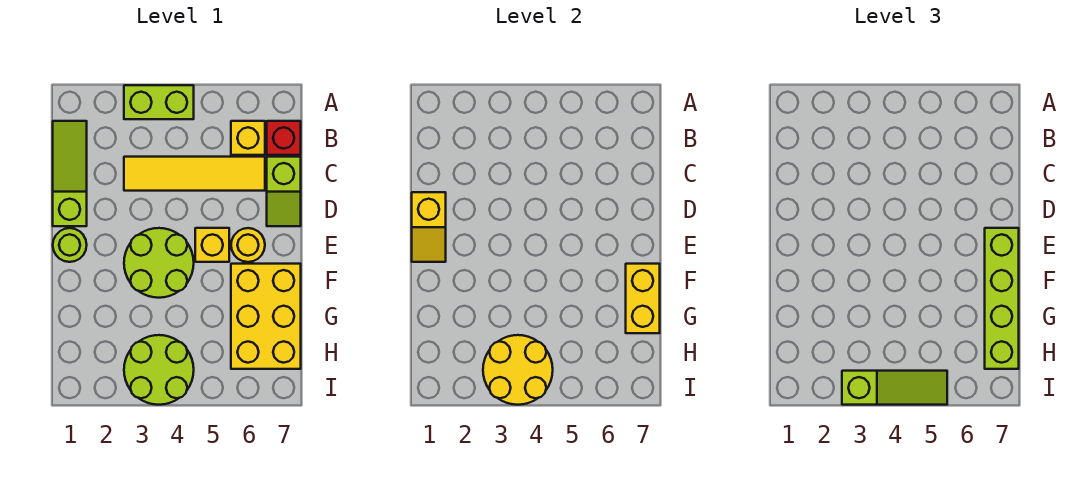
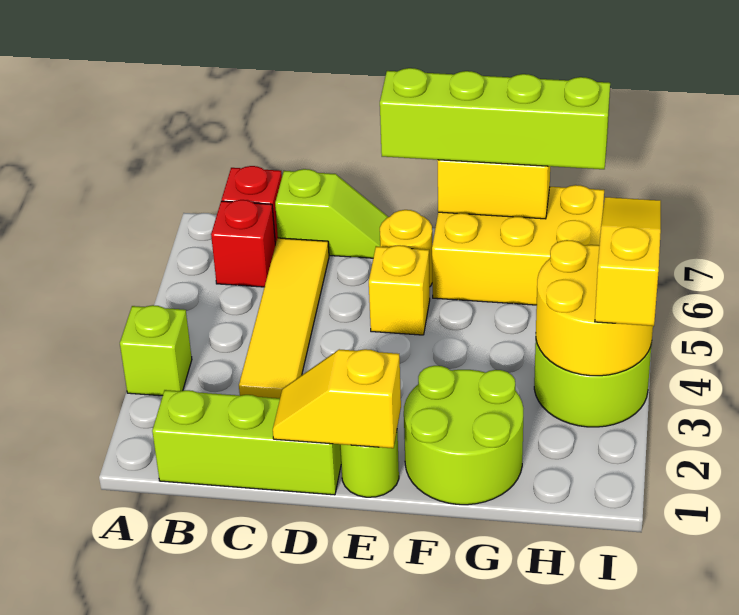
lime 1x2 brick [124,85,194,119] -> lime 1x1 brick [120,305,192,396]
lime 1x3 slope [53,121,87,226] -> lime 1x3 brick [152,390,341,495]
yellow 1x1 brick [231,121,265,155] -> red 1x1 brick [211,200,275,287]
yellow 1x2 slope [412,192,446,262] -> yellow 1x2 slope turned to [273,349,401,448]
lime 2x2 round brick [124,228,194,298] -> lime 2x2 round brick moved to [404,366,523,505]
lime 1x3 slope [842,371,947,405] -> yellow 1x3 slope [595,197,661,326]

